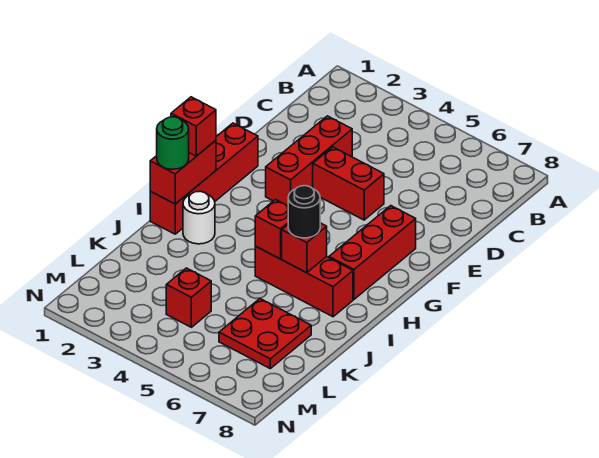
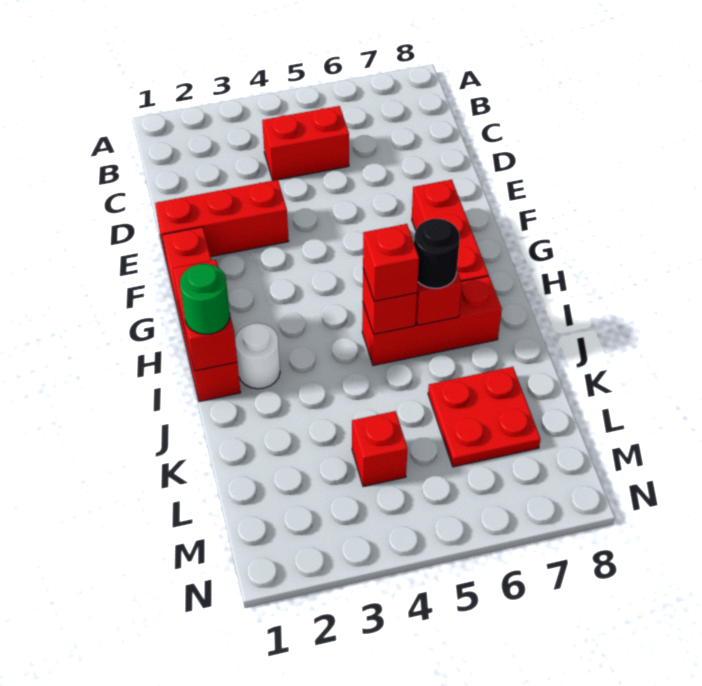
red 1x3 brick [266,116,352,206] -> red 1x3 brick turned to [155,180,288,262]
red 1x2 brick [313,147,384,220] -> red 1x2 brick moved to [262,106,349,181]
red 1x1 brick [171,97,216,156] -> red 1x1 brick moved to [363,224,419,301]

